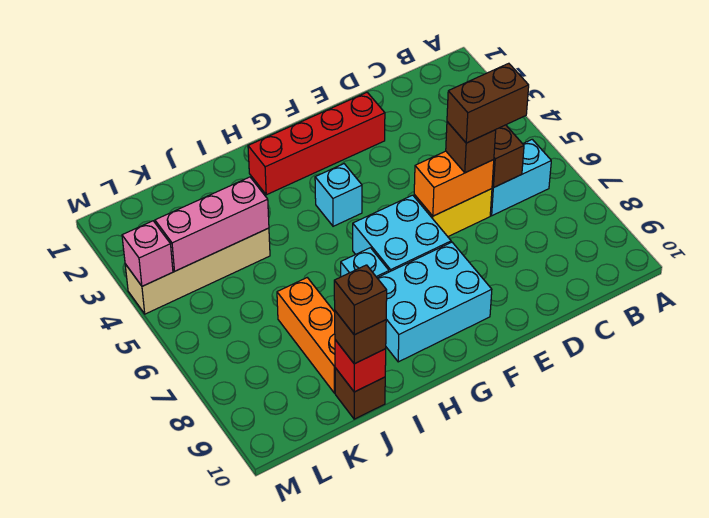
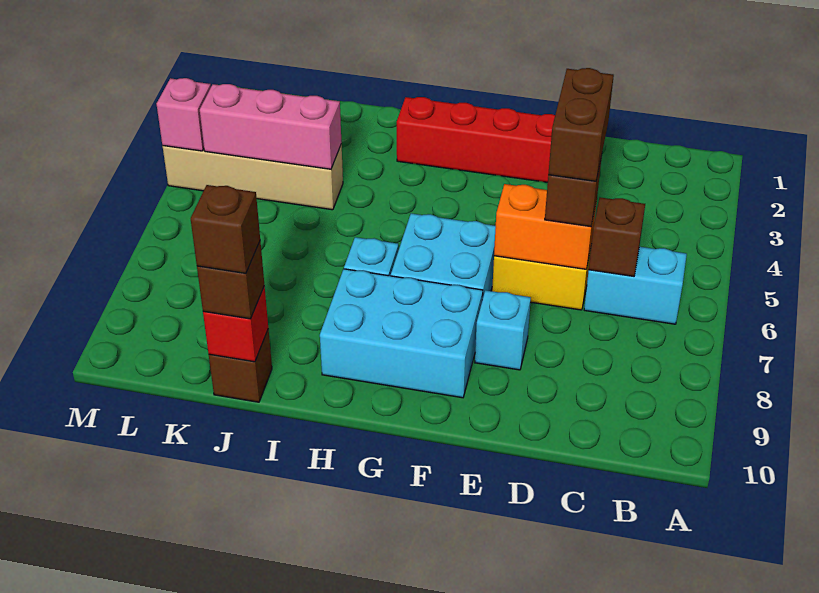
brown 1x2 brick [447,63,529,143] -> brown 1x2 brick turned to [548,68,614,181]
cyan 1x1 brick [315,164,362,226] -> cyan 1x1 brick moved to [475,290,531,370]
orange 1x3 brick [277,278,335,393] -> none

